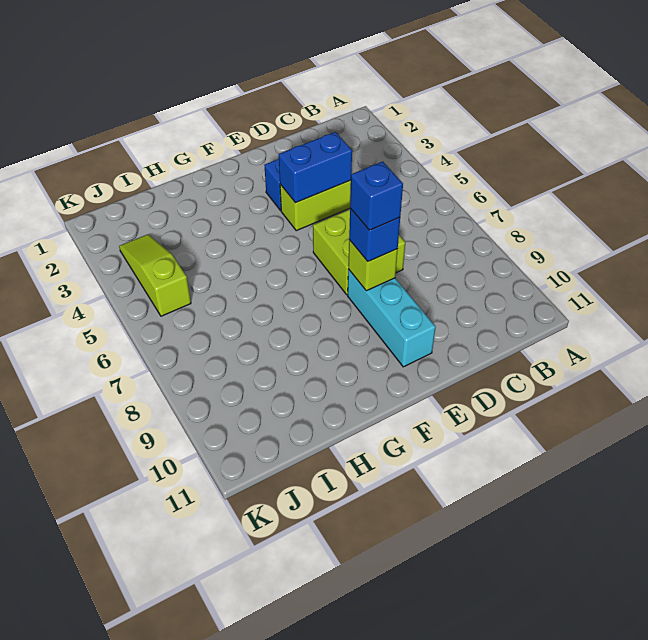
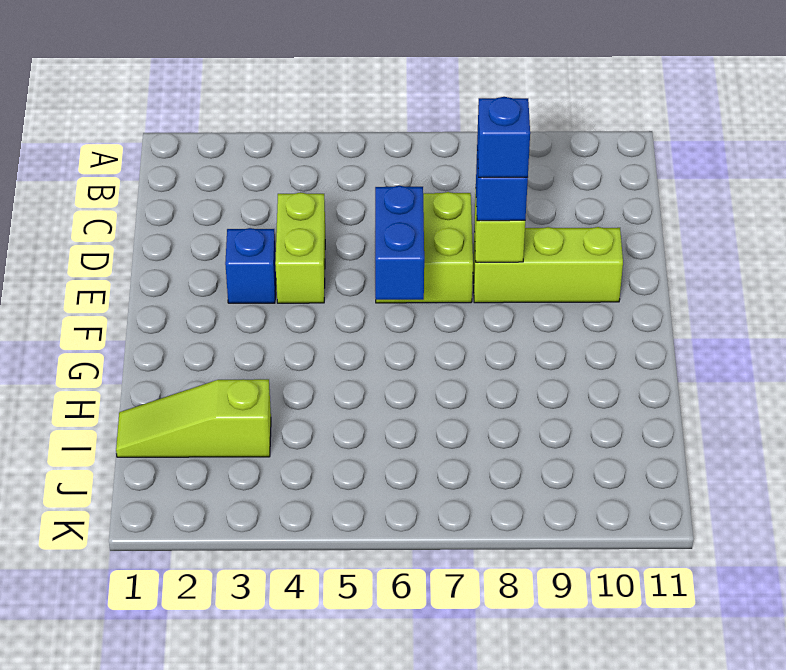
blue 1x2 brick [279,132,352,203] -> blue 1x2 brick moved to [375,186,424,300]
cyan 1x3 brick [348,269,436,367] -> lime 1x3 brick [473,227,623,303]
lime 1x3 slope [119,235,191,316] -> lime 1x3 slope moved to [116,379,271,457]

